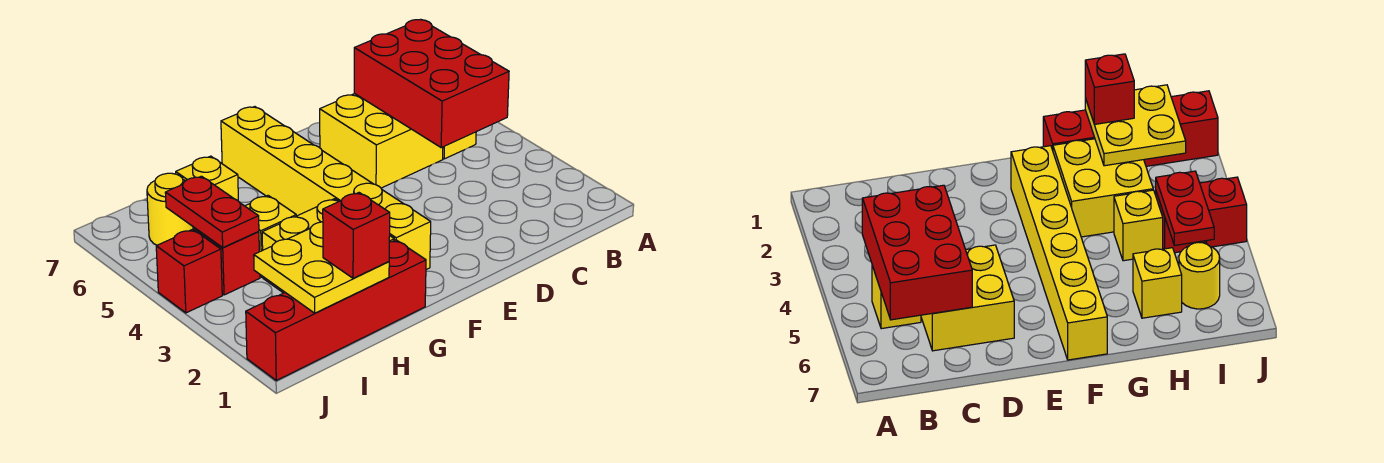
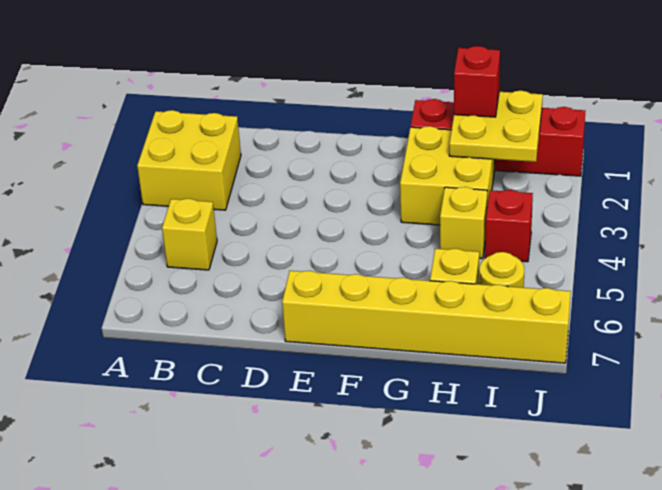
red 2x3 brick [354,20,509,148] -> none
yellow 2x2 brick [320,94,443,188] -> yellow 2x2 brick moved to [137,110,241,210]
yellow 1x6 brick [221,107,431,270] -> yellow 1x6 brick turned to [282,271,571,363]
red 1x2 plate [165,176,259,247] -> none
red 1x1 brick [156,229,222,313] -> none

